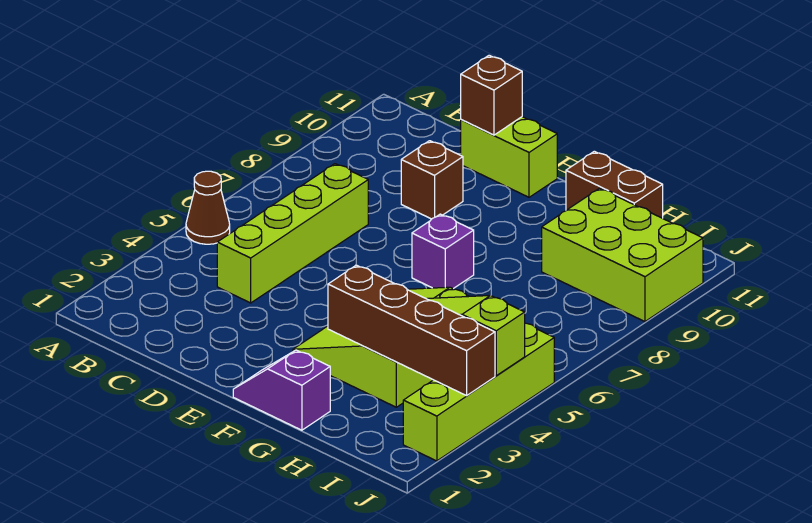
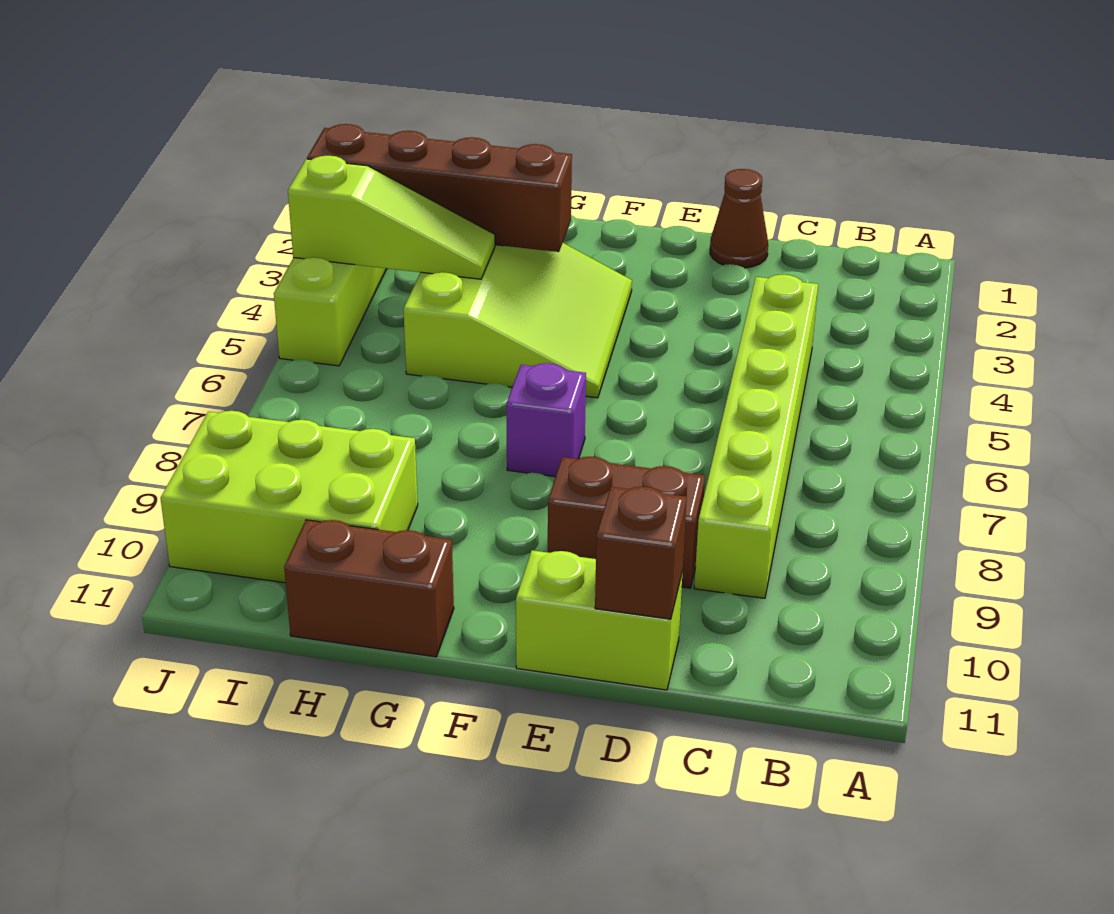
brown 1x1 cone [186,171,230,244] -> brown 1x1 cone moved to [710,169,768,268]
lime 1x4 brick [217,164,368,303] -> lime 1x6 brick [694,275,818,598]
brown 1x1 brick [401,141,463,219] -> brown 1x2 brick [548,457,705,588]
purple 1x2 slope [233,350,330,430] -> none

